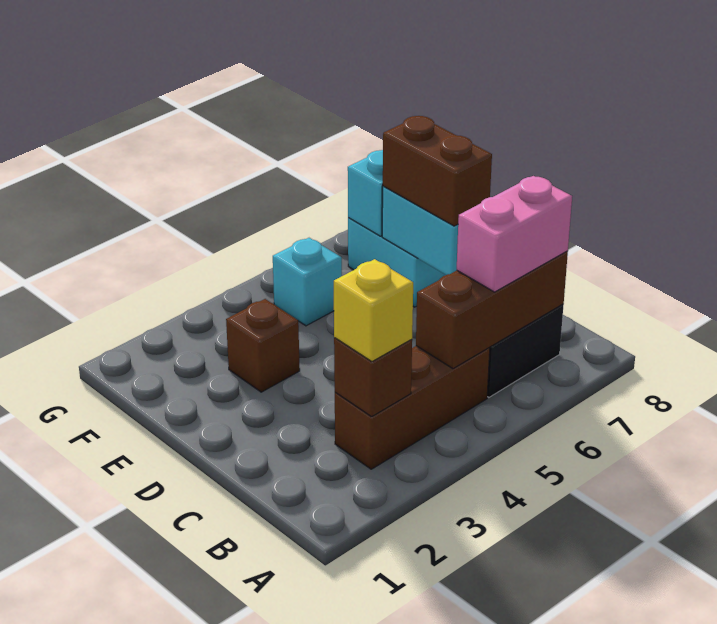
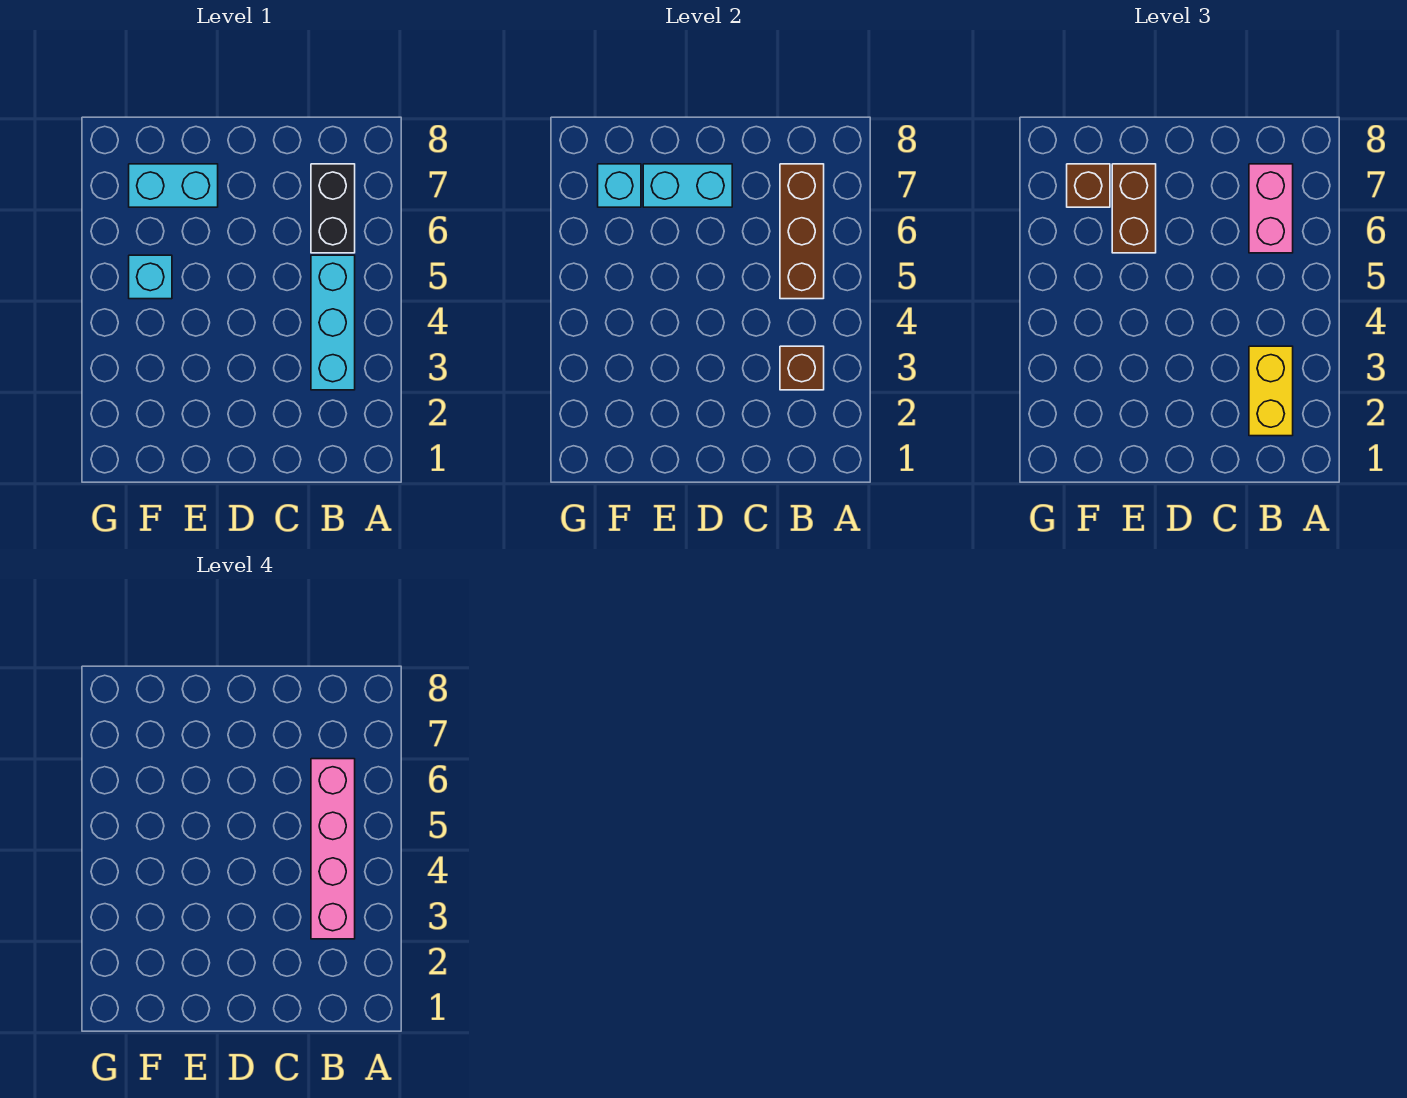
brown 1x3 brick [335,346,490,469] -> cyan 1x3 brick [311,255,355,390]
yellow 1x1 brick [334,259,413,362] -> yellow 1x2 brick [1249,346,1293,436]
none -> pink 1x4 brick [311,759,355,939]
brown 1x2 brick [383,116,492,226] -> brown 1x2 brick turned to [1112,164,1156,253]
brown 1x1 brick [226,299,300,392] -> brown 1x1 brick moved to [1067,164,1110,207]

